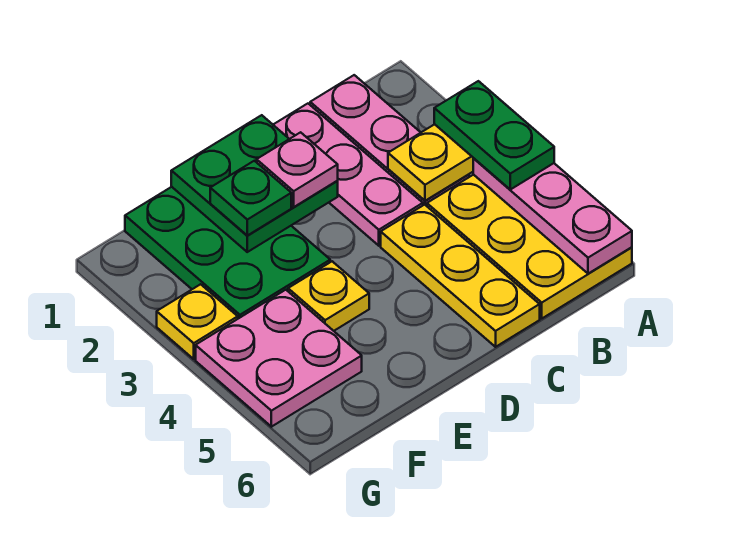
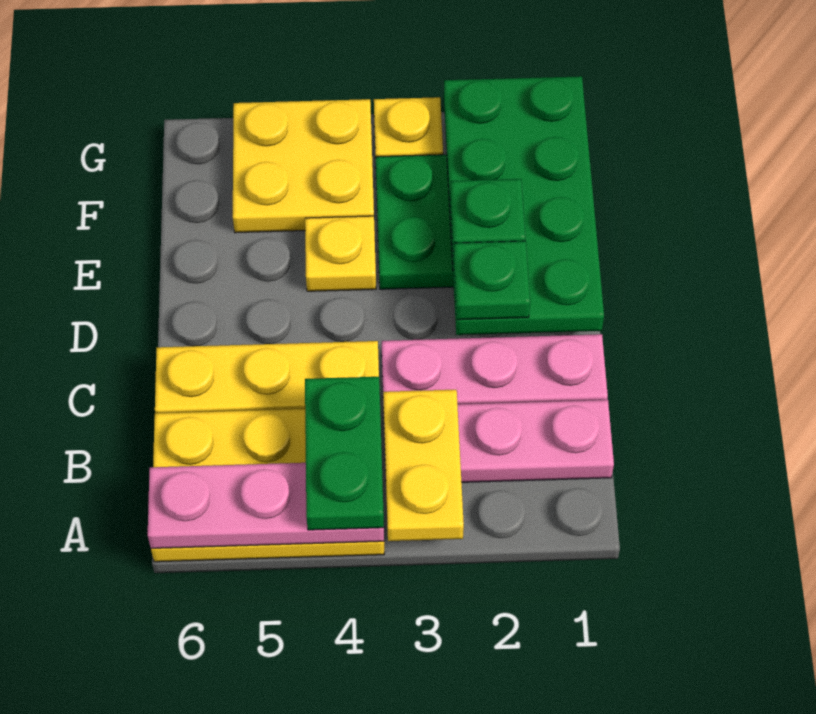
green 1x2 plate [434,81,554,189] -> green 1x2 plate turned to [305,377,384,530]
green 2x2 plate [171,115,338,252] -> green 2x4 plate [444,76,604,335]
pink 1x1 plate [257,132,338,207] -> green 1x1 plate [453,241,530,320]
pink 2x2 plate [196,290,362,427] -> yellow 2x2 plate [233,99,374,233]

